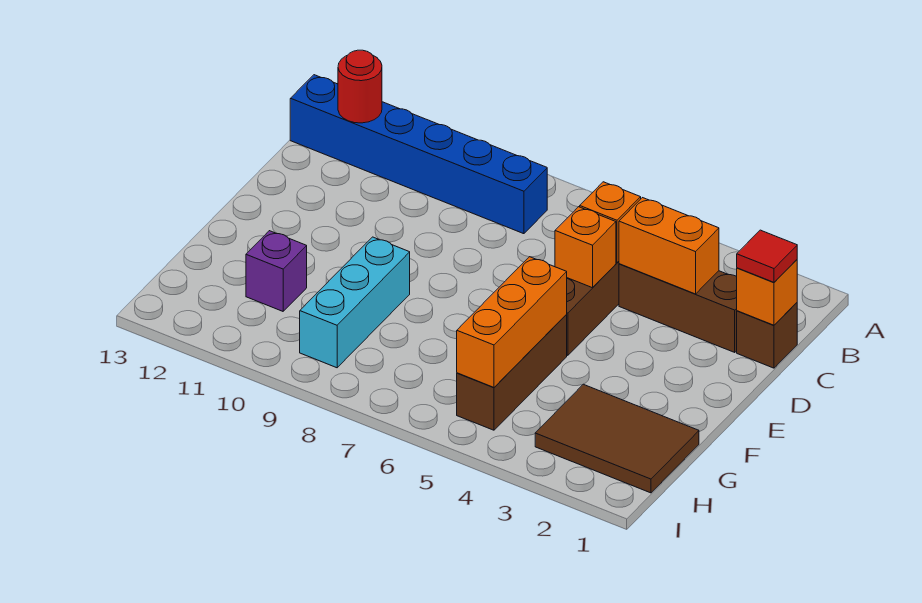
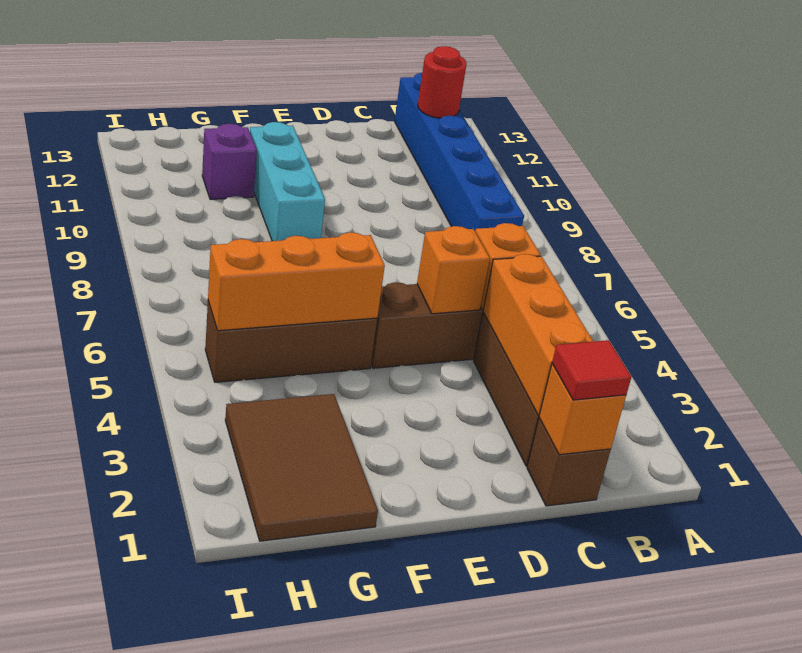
orange 1x2 brick [619,198,719,294] -> orange 1x3 brick [483,254,594,415]
cyan 1x3 brick [300,237,410,368] -> cyan 1x3 brick turned to [250,122,325,241]

